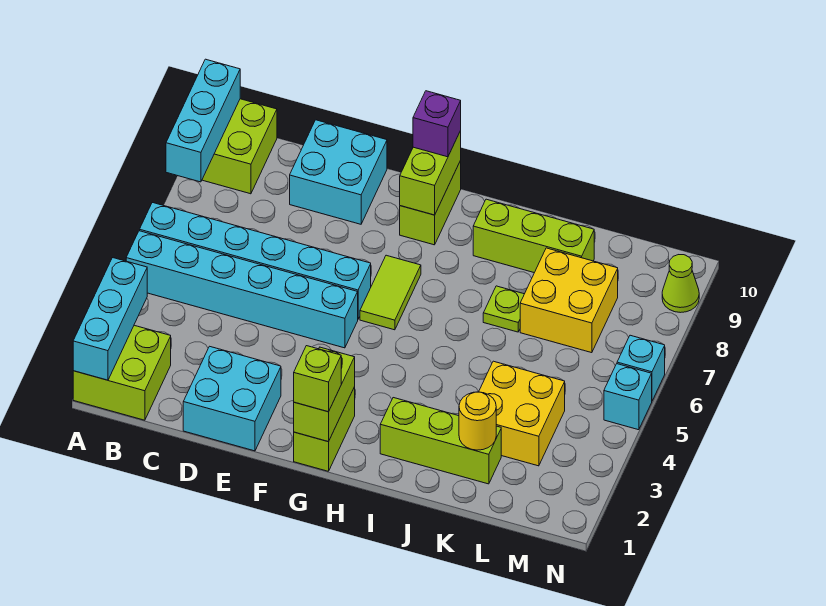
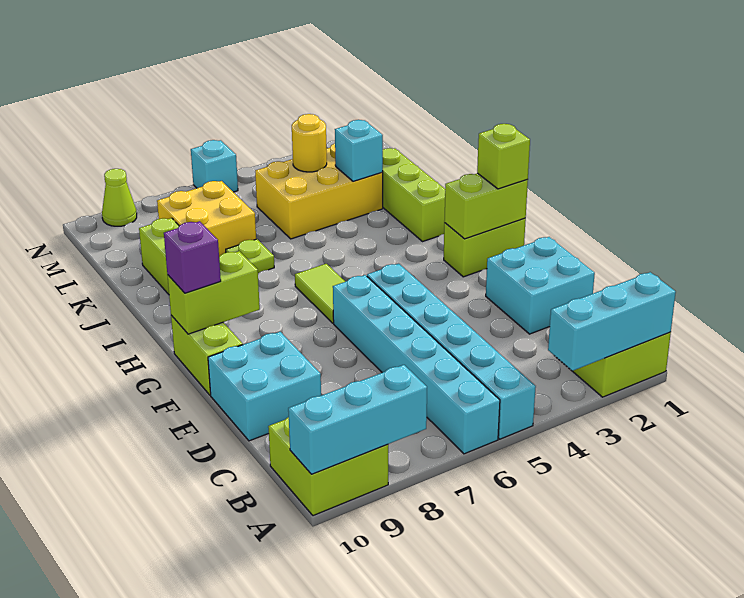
lime 1x2 tile [360,255,421,330] -> lime 1x2 tile turned to [295,264,345,323]
lime 1x2 brick [400,161,461,245] -> lime 1x2 brick turned to [171,315,243,395]
yellow 1x1 round brick [459,392,496,450] -> yellow 1x1 round brick moved to [292,114,327,172]
yellow 2x2 brick [479,361,565,466] -> yellow 2x3 brick [255,143,383,239]
cyan 1x1 brick [604,364,652,430] -> cyan 1x1 brick moved to [335,120,383,182]

